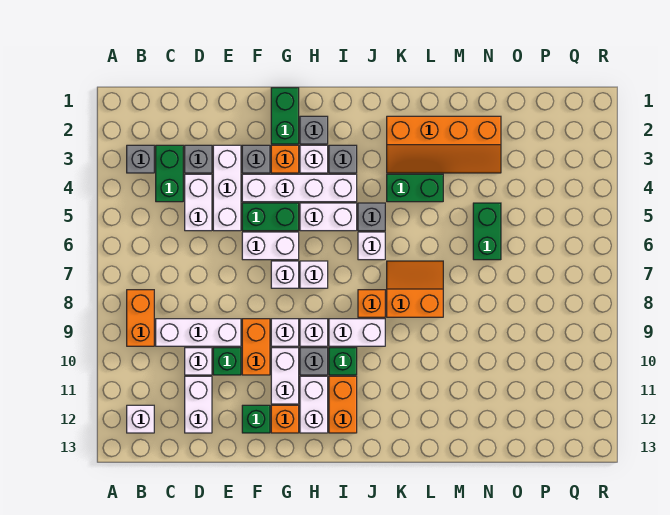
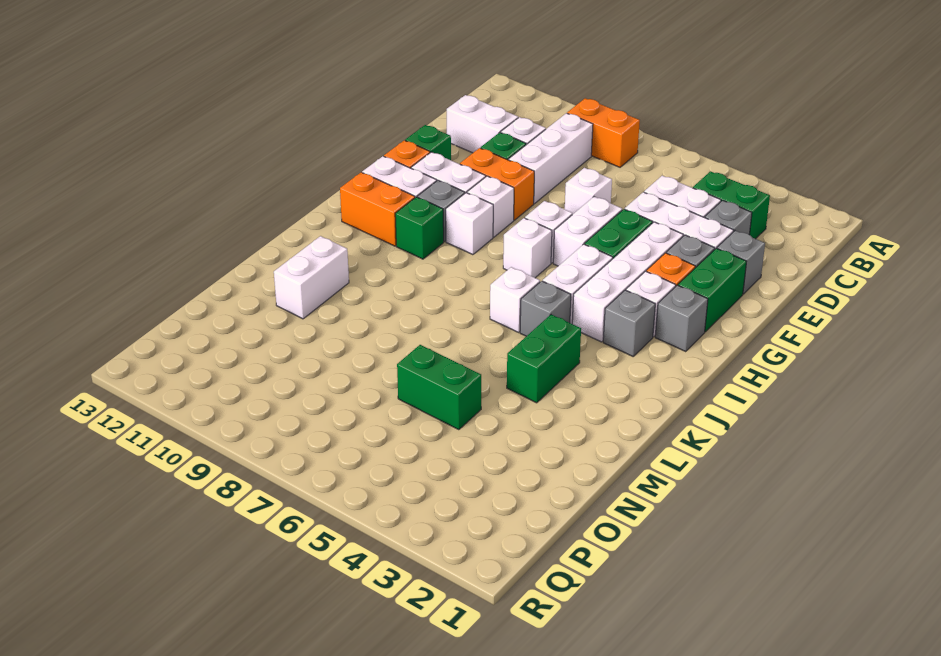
grey 1x1 brick [127,145,154,173] -> grey 1x1 brick moved to [717,231,765,294]
white 1x1 brick [127,405,154,433] -> white 1x1 brick moved to [565,168,612,215]
green 1x2 brick [271,88,299,144] -> green 1x2 brick turned to [678,248,747,332]
white 1x2 brick [329,319,385,346] -> white 1x2 brick moved to [274,236,349,319]
orange 1x1 brick [358,290,385,317] -> none
orange 2x4 slope [387,116,501,173] -> none
orange 2x2 slope [387,261,443,317] -> none

